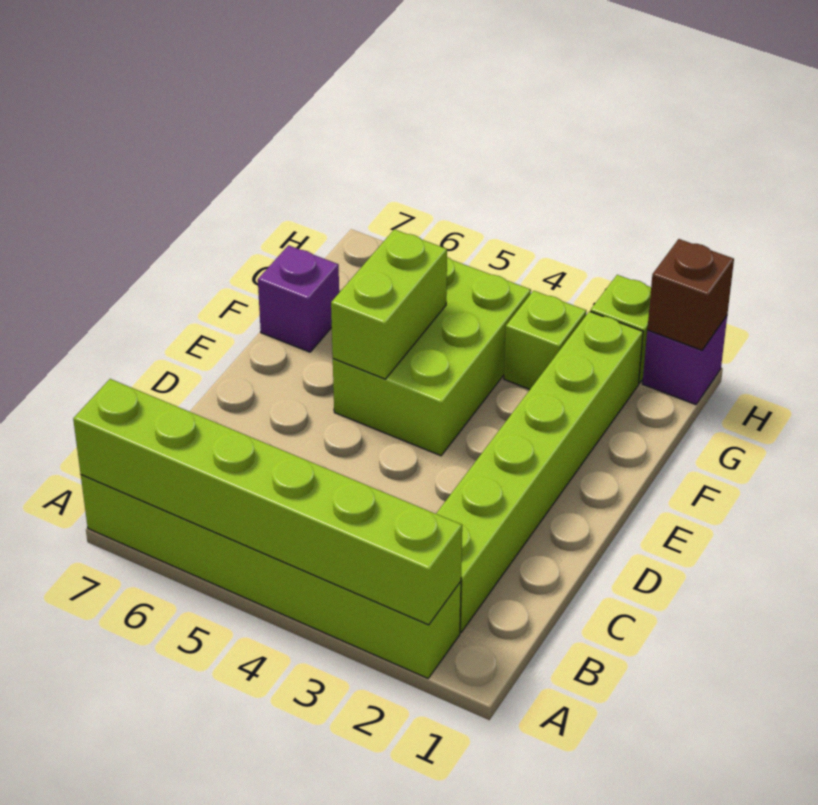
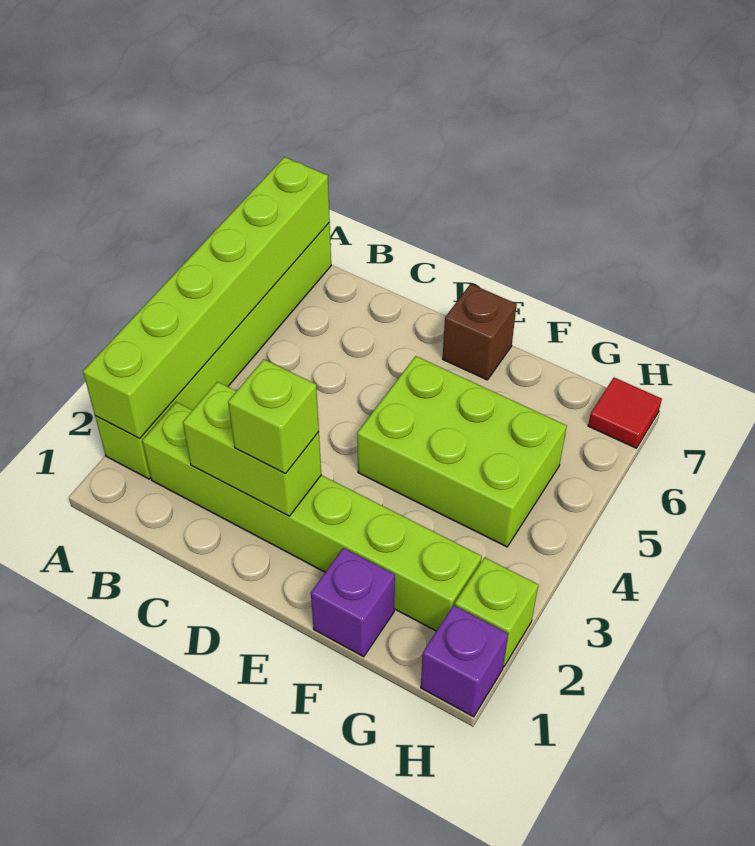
lime 1x2 brick [331,229,447,379] -> lime 1x2 brick moved to [183,382,321,516]
purple 1x1 brick [258,245,339,352] -> purple 1x1 brick moved to [311,548,395,657]
lime 1x1 brick [504,291,586,389] -> lime 1x1 brick moved to [228,359,319,474]
brown 1x1 brick [647,239,734,350] -> brown 1x1 brick moved to [443,284,517,380]
none -> red 1x1 tile [588,378,662,448]

